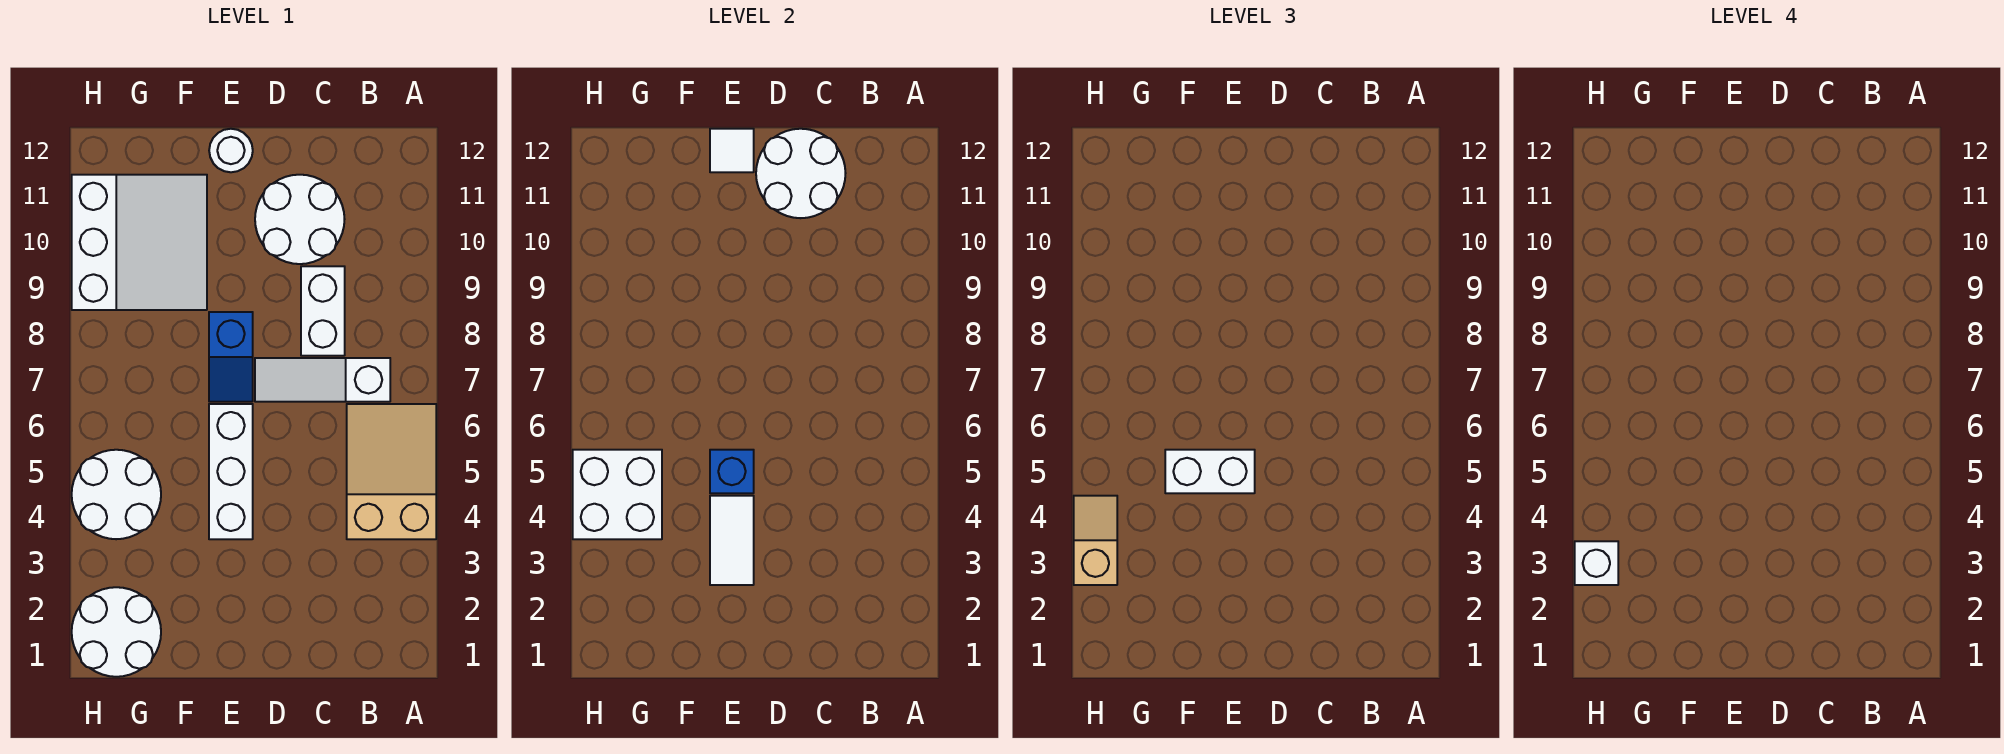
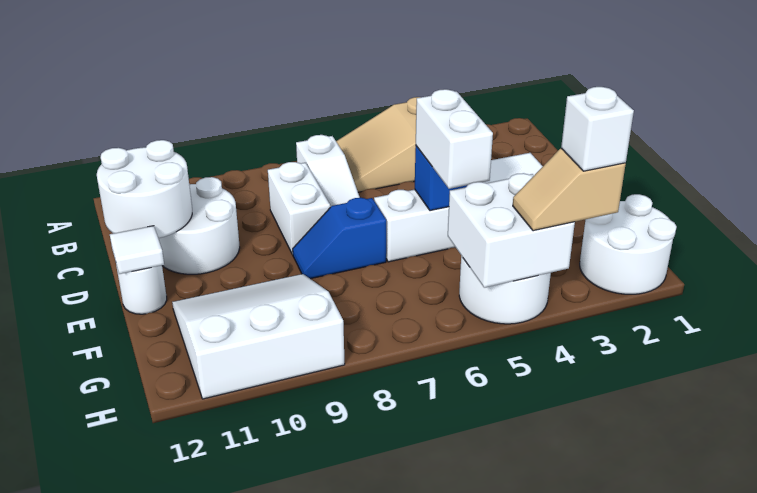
white 1x2 brick [301,266,345,356] -> white 1x2 brick turned to [268,162,330,255]
blue 1x2 slope [209,312,253,402] -> blue 1x2 slope turned to [293,198,386,279]

